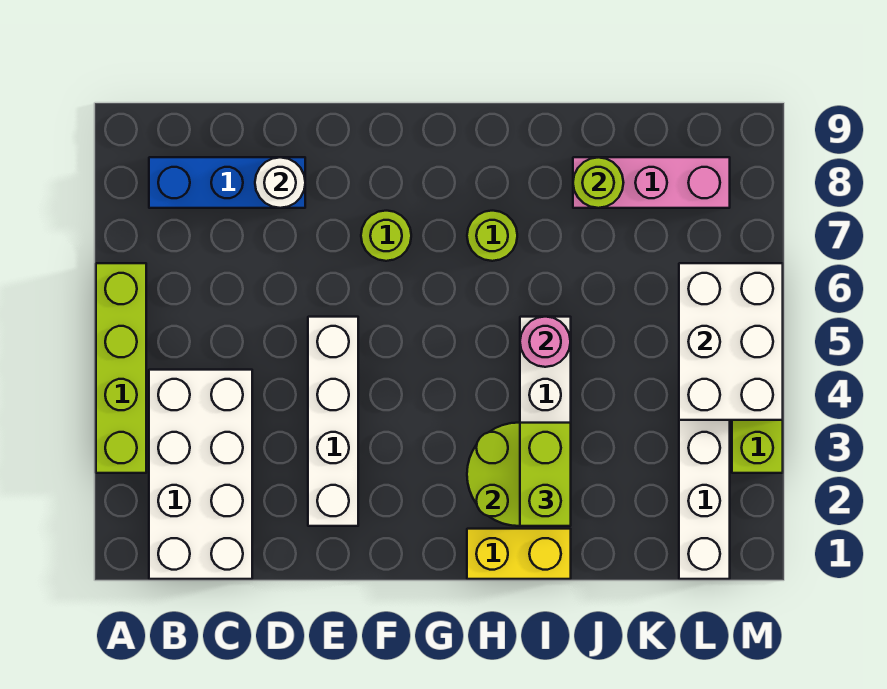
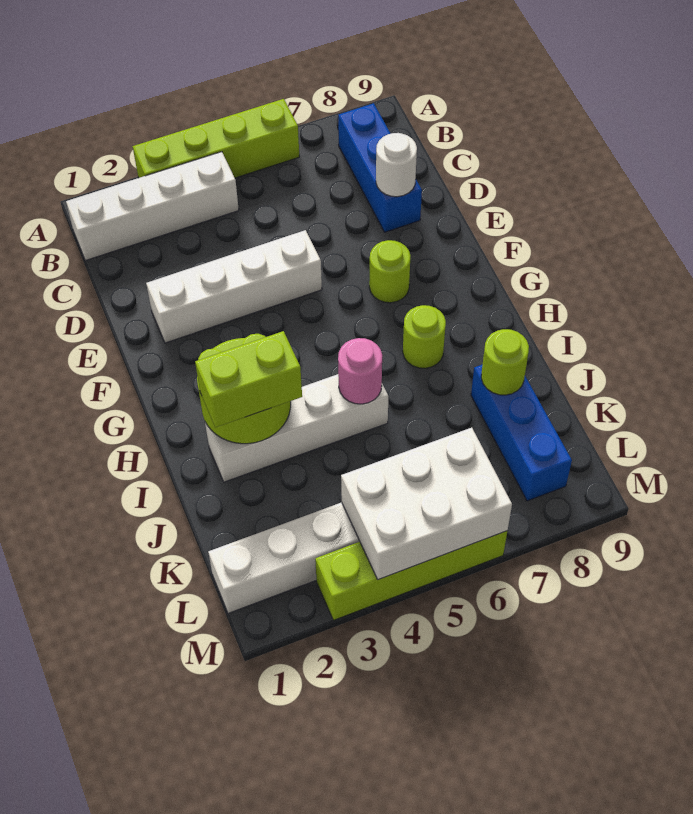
white 2x4 brick [149,370,252,579] -> white 1x4 brick [66,152,239,261]
yellow 1x2 brick [467,529,571,579] -> none
pink 1x3 brick [573,157,730,208] -> blue 1x3 brick [471,364,572,501]

